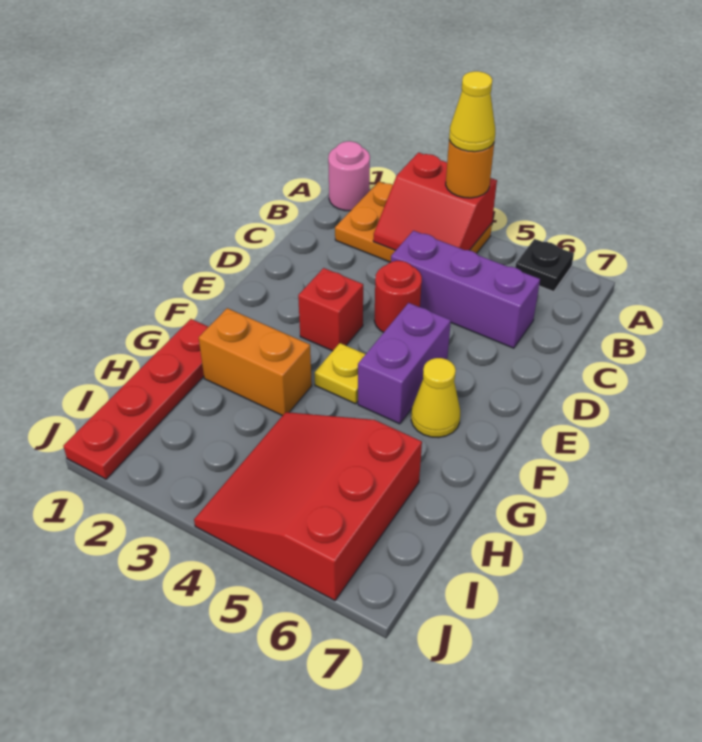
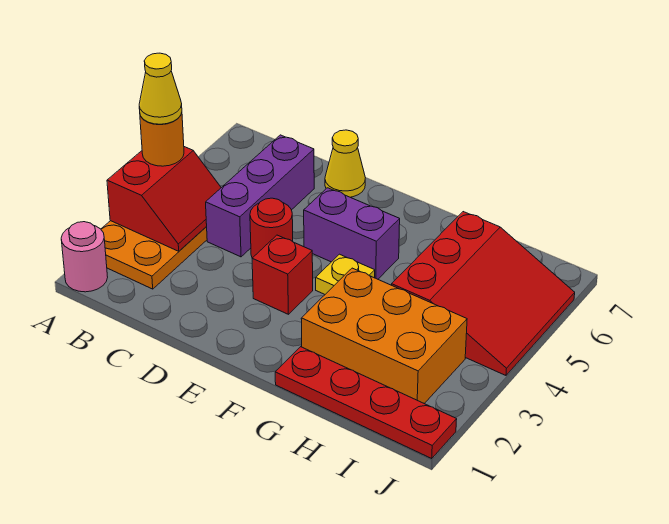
black 1x1 plate [515,239,574,292] -> none
yellow 1x1 cone [411,358,460,438] -> yellow 1x1 cone moved to [325,130,366,197]
orange 1x2 brick [199,308,312,416] -> orange 2x3 brick [301,268,467,404]
red 3x3 slope [194,412,422,600] -> red 3x3 slope turned to [392,212,575,375]

